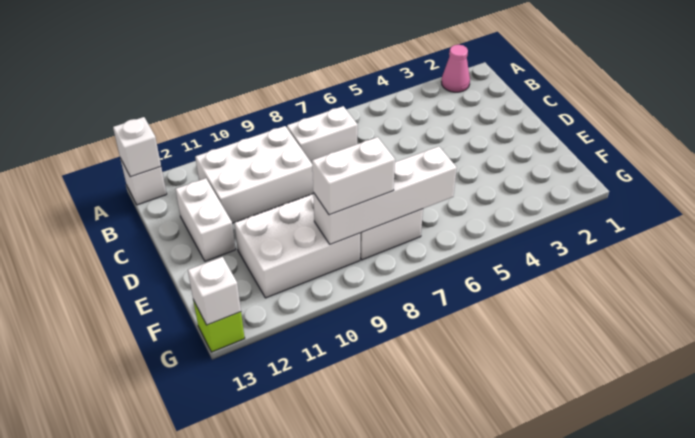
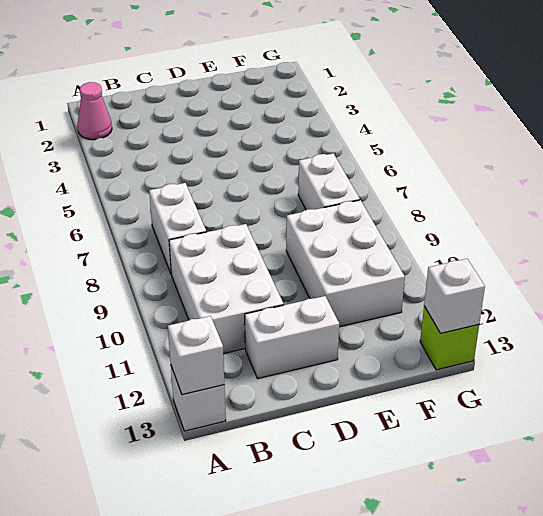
white 1x4 brick [313,146,457,244] -> none
white 1x2 brick [312,137,395,215] -> none

